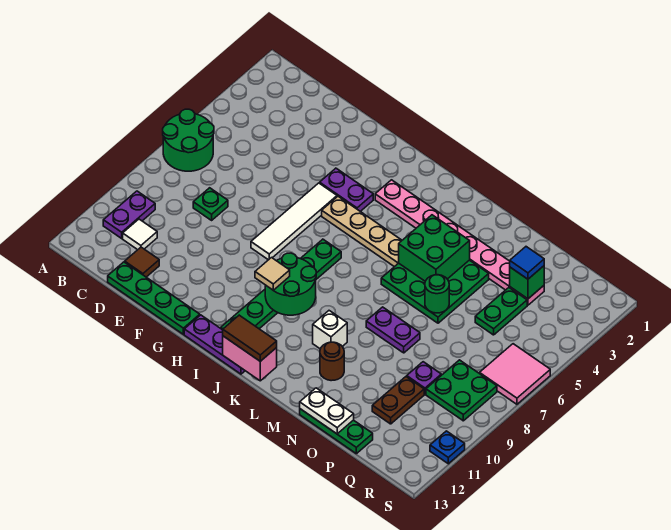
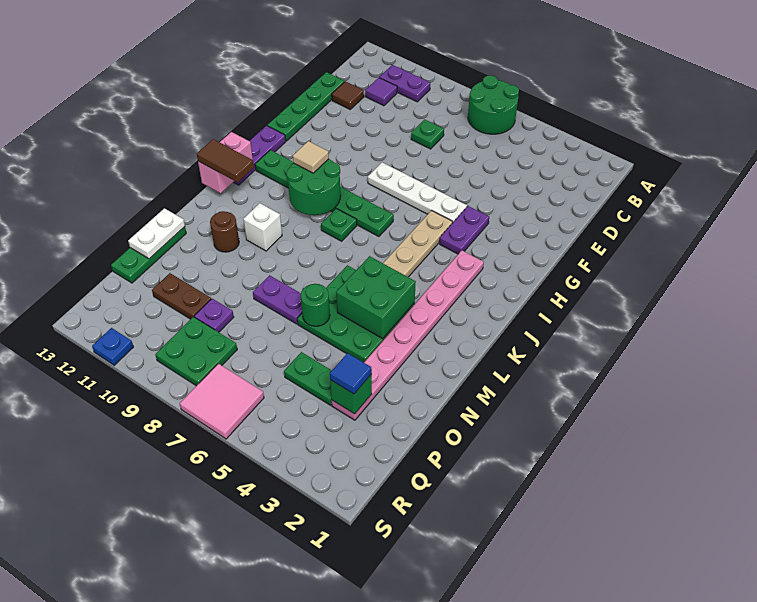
white 1x1 tile [123,219,157,250] -> purple 1x1 tile [365,78,397,106]
white 1x4 tile [251,183,337,260] -> white 1x4 plate [368,163,467,222]
none -> green 1x1 plate [321,208,357,241]
brown 1x2 tile [223,315,277,361] -> brown 1x2 tile turned to [197,139,254,182]
purple 1x2 plate [366,307,420,353] -> purple 1x2 plate turned to [253,275,302,324]

